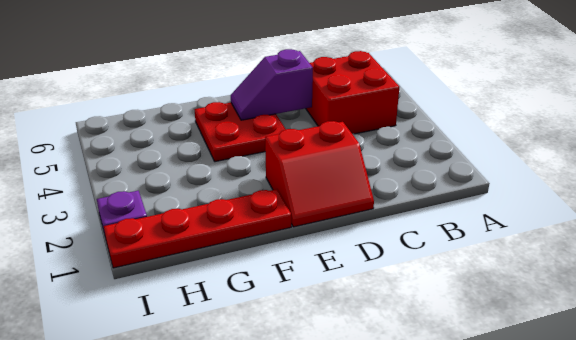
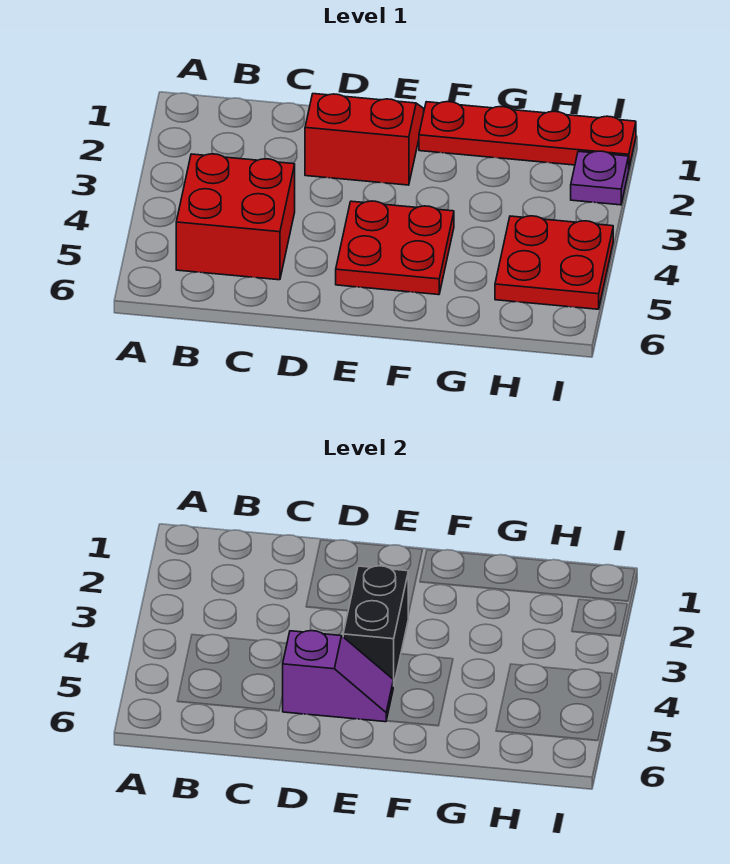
none -> black 1x2 brick [343,566,408,686]
none -> red 2x2 plate [495,216,613,309]

